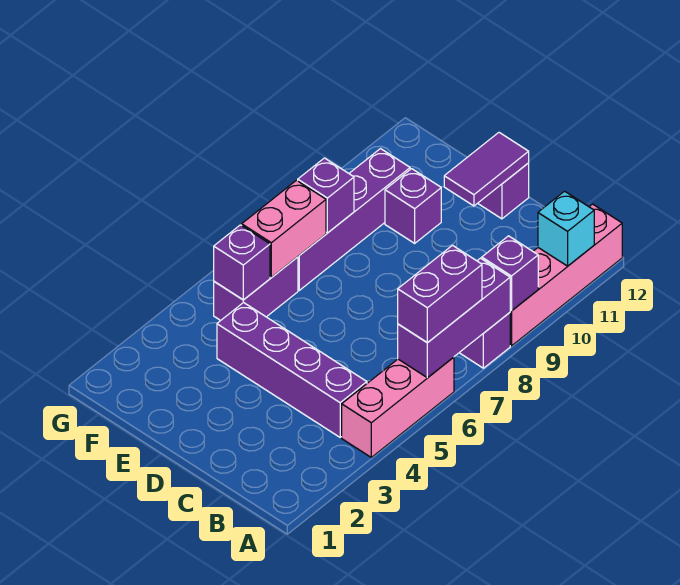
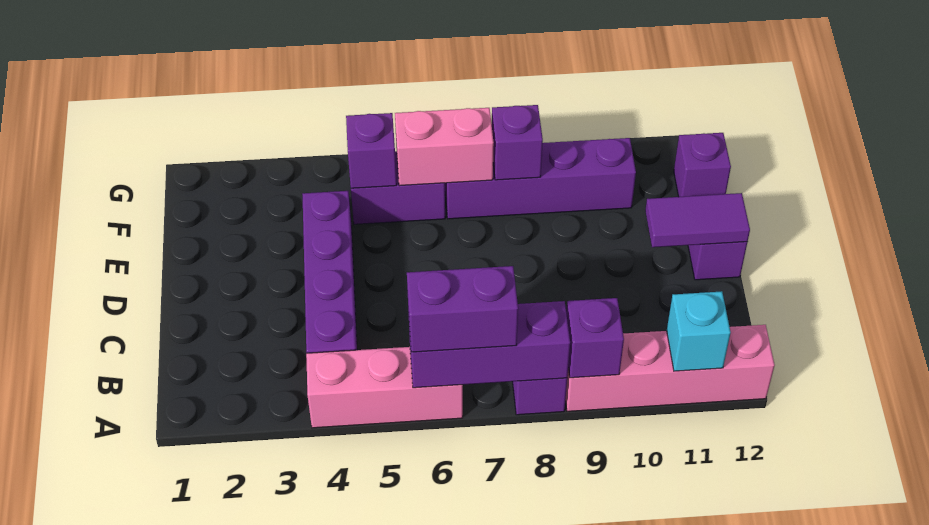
purple 1x1 brick [385,169,441,243] -> purple 1x1 brick moved to [674,133,731,197]

